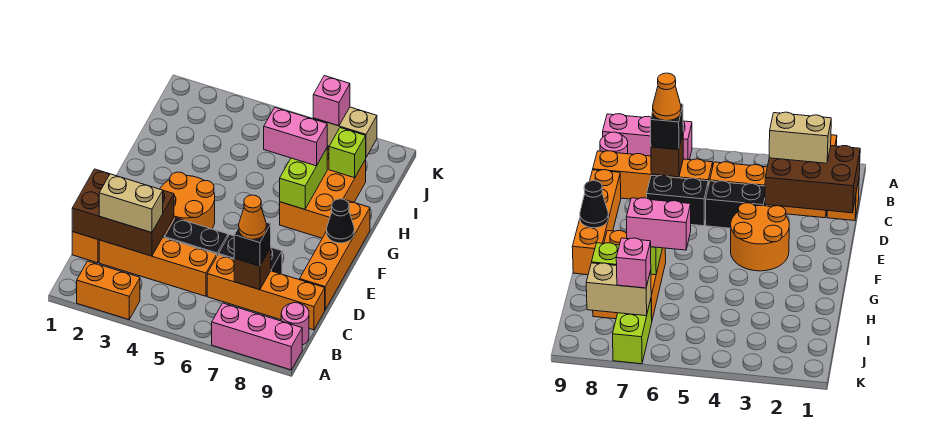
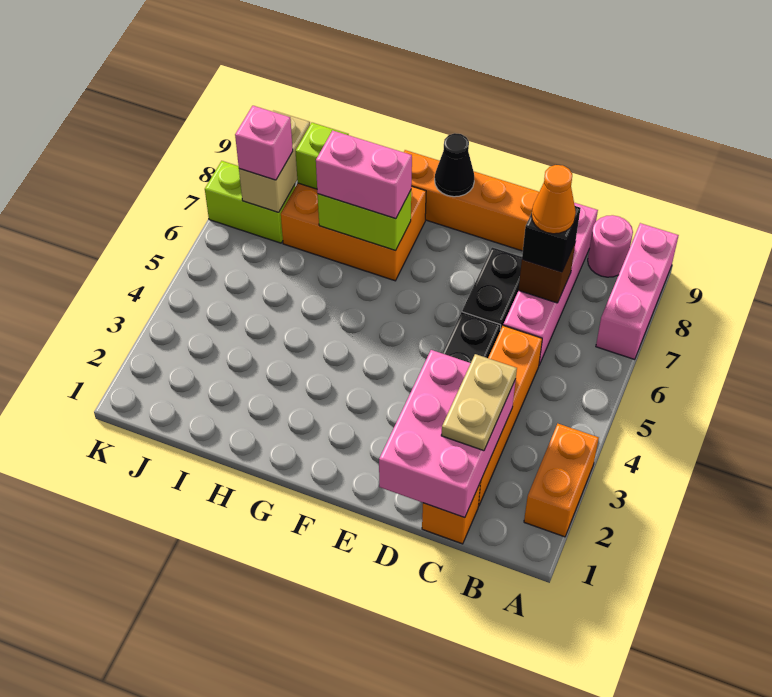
brown 2x3 brick [72,169,174,256] -> pink 2x3 brick [379,350,516,518]
tan 1x2 brick [99,174,163,233] -> tan 1x2 plate [441,354,517,451]
orange 1x4 brick [207,255,325,330] -> pink 1x4 brick [503,203,598,365]
orange 2x2 round brick [160,172,215,235] -> none
pink 1x2 brick [264,107,327,166] -> pink 1x2 brick turned to [316,130,412,219]

